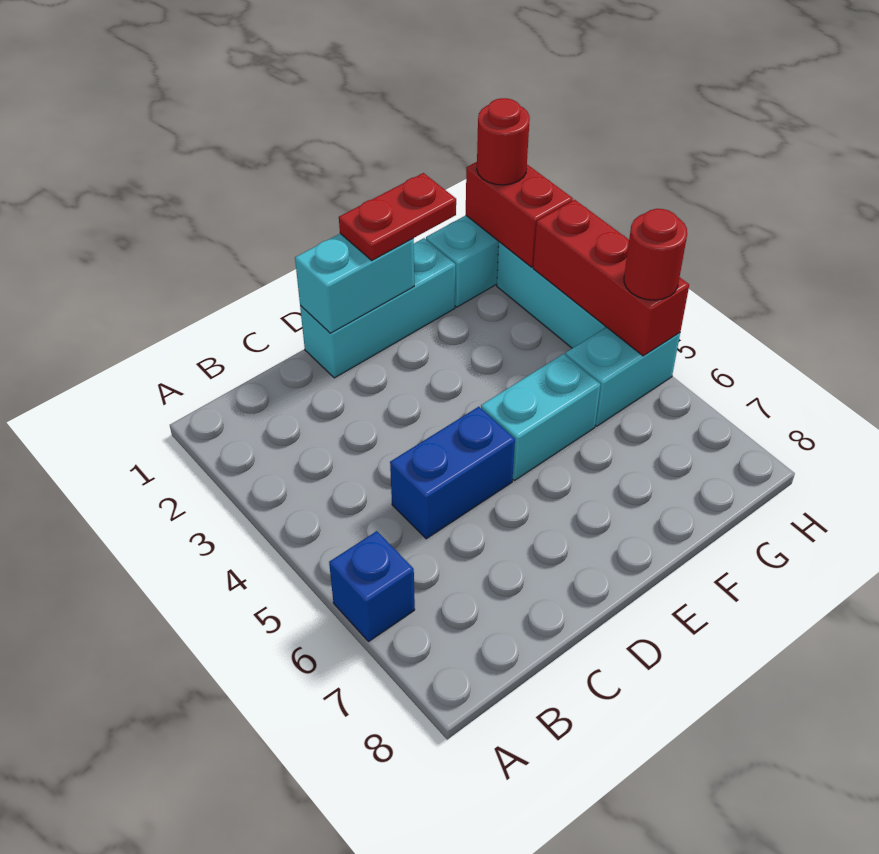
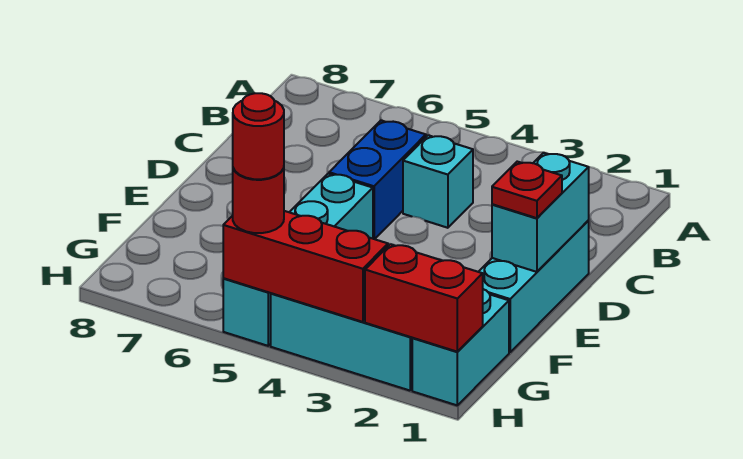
blue 1x1 brick [329,531,415,641] -> none
none -> cyan 1x1 brick [403,135,473,228]
red 1x2 plate [339,173,456,260] -> red 1x1 plate [492,162,562,218]
red 1x1 round brick [477,98,530,185] -> red 1x1 round brick moved to [233,93,284,179]

